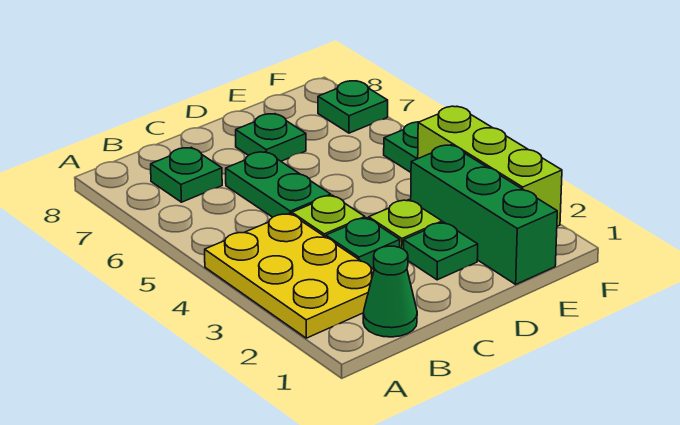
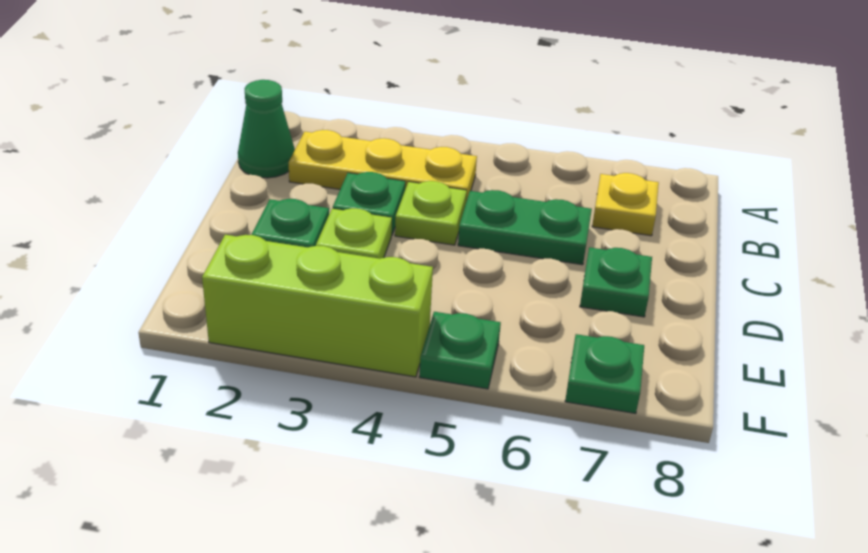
yellow 2x3 plate [205,213,374,338] -> yellow 1x3 plate [289,130,477,201]
green 1x1 plate [151,147,222,202] -> yellow 1x1 plate [592,173,659,236]
green 1x3 brick [411,145,557,284] -> none

